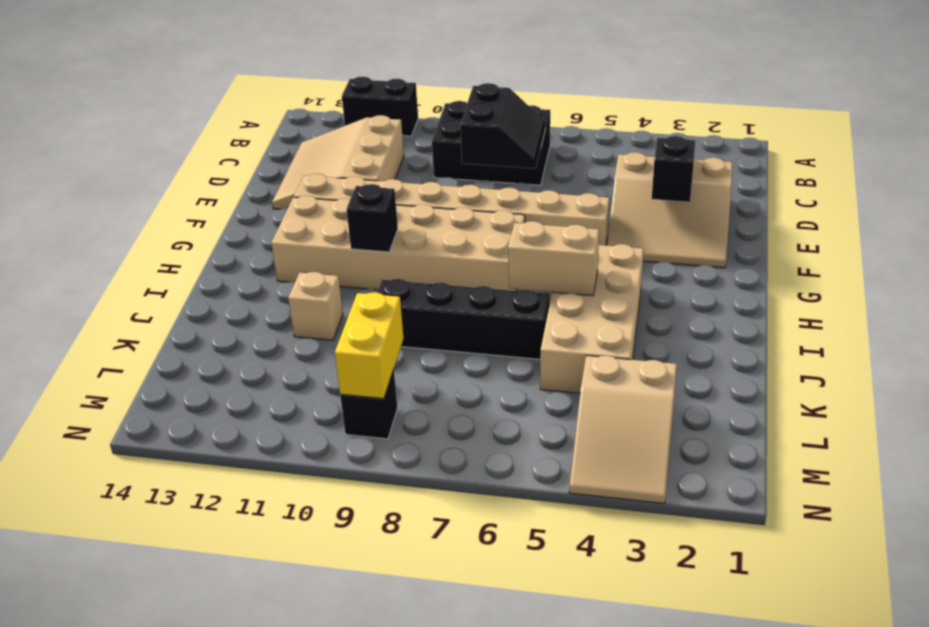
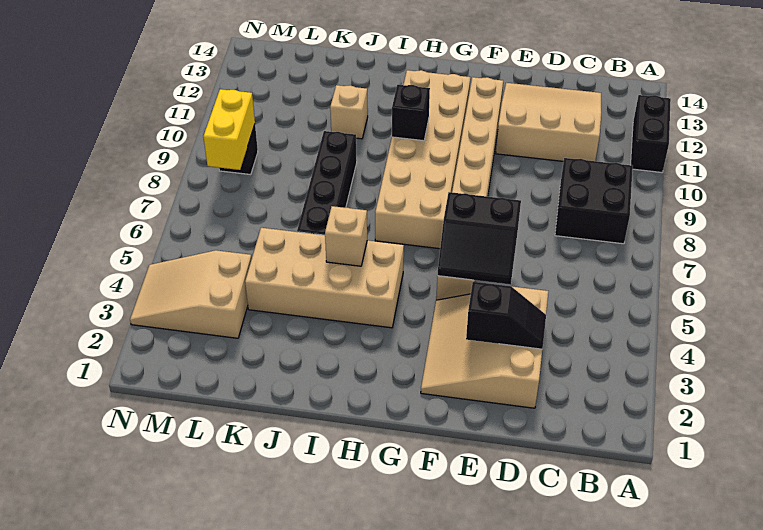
black 2x3 brick [432,101,550,185] -> black 2x2 brick [555,158,633,244]
black 2x2 slope [460,83,546,169] -> black 2x2 slope moved to [438,192,521,285]
tan 1x2 brick [508,221,599,296] -> tan 1x1 brick [325,206,367,266]
yellow 1x2 brick [335,292,403,399] -> yellow 1x2 brick turned to [203,89,255,170]

